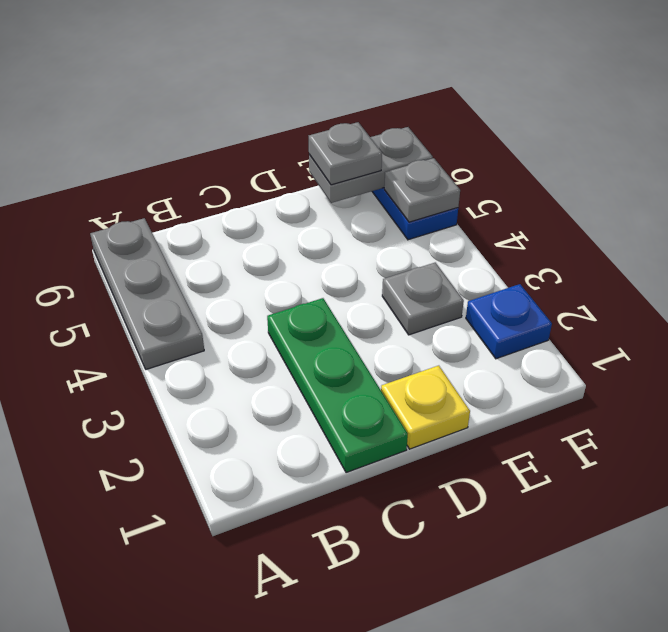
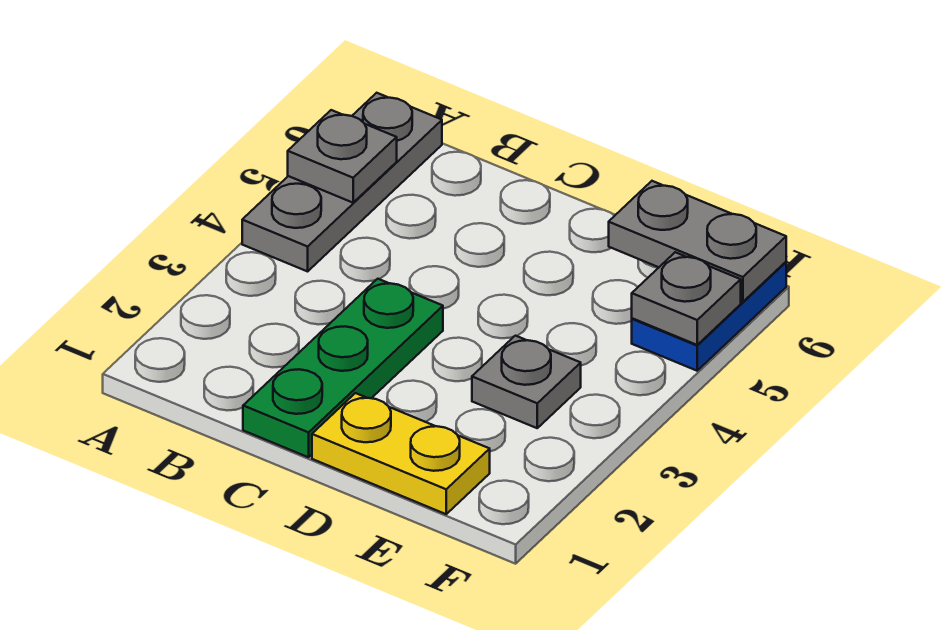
yellow 1x1 plate [381,366,470,449] -> yellow 1x2 plate [312,393,490,514]
grey 1x1 plate [309,122,382,185] -> grey 1x1 plate moved to [288,110,397,203]
blue 1x1 plate [466,284,552,359] -> none

